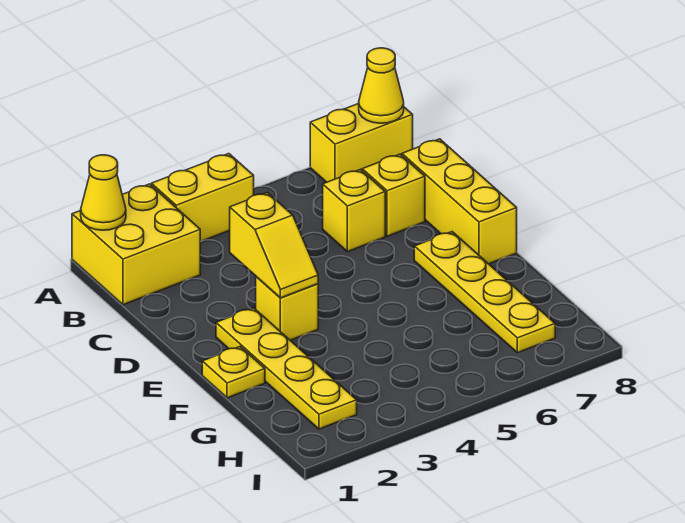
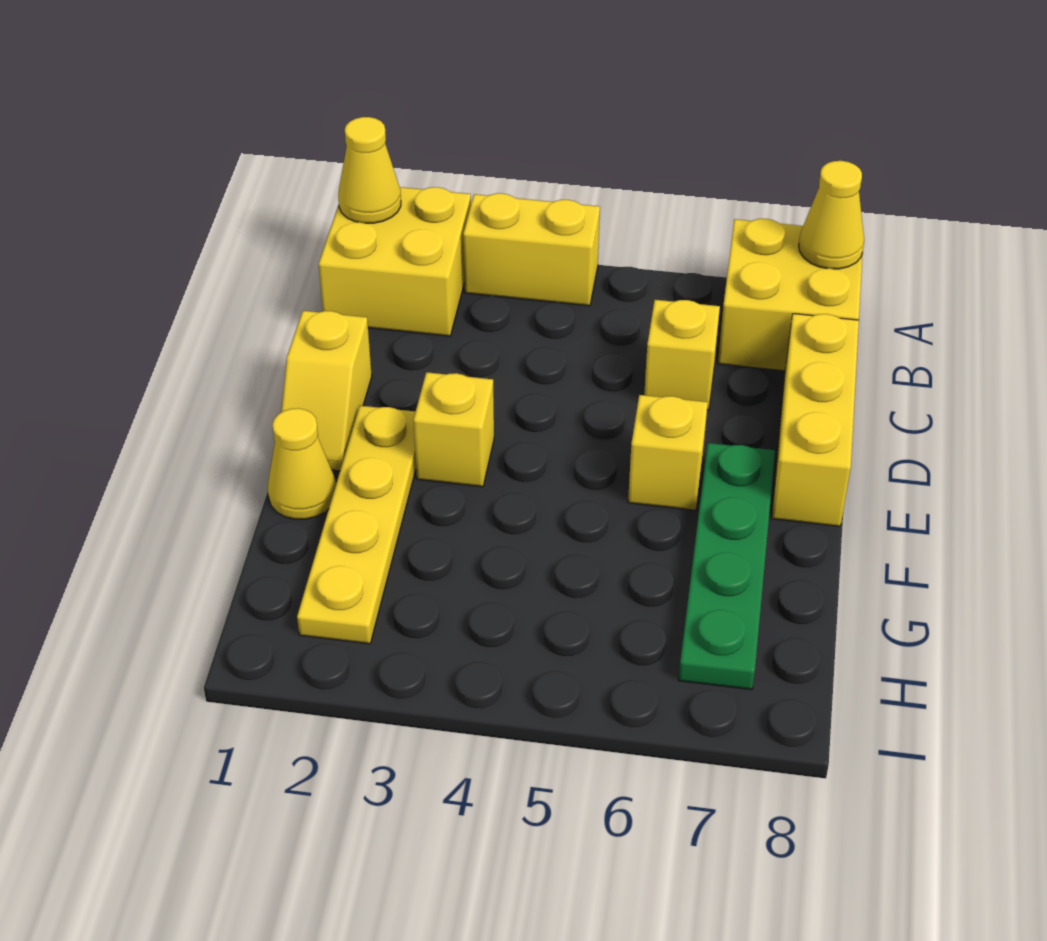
yellow 1x2 brick [310,104,413,182] -> yellow 2x2 brick [718,219,863,371]
yellow 1x1 brick [362,154,425,236] -> yellow 1x1 brick moved to [628,395,708,510]
yellow 1x2 slope [230,192,318,298] -> yellow 1x2 slope moved to [281,311,372,471]
yellow 1x4 plate [414,232,555,353] -> green 1x4 plate [679,443,775,690]
yellow 1x1 plate [202,347,265,398] -> yellow 1x1 cone [267,408,336,519]

